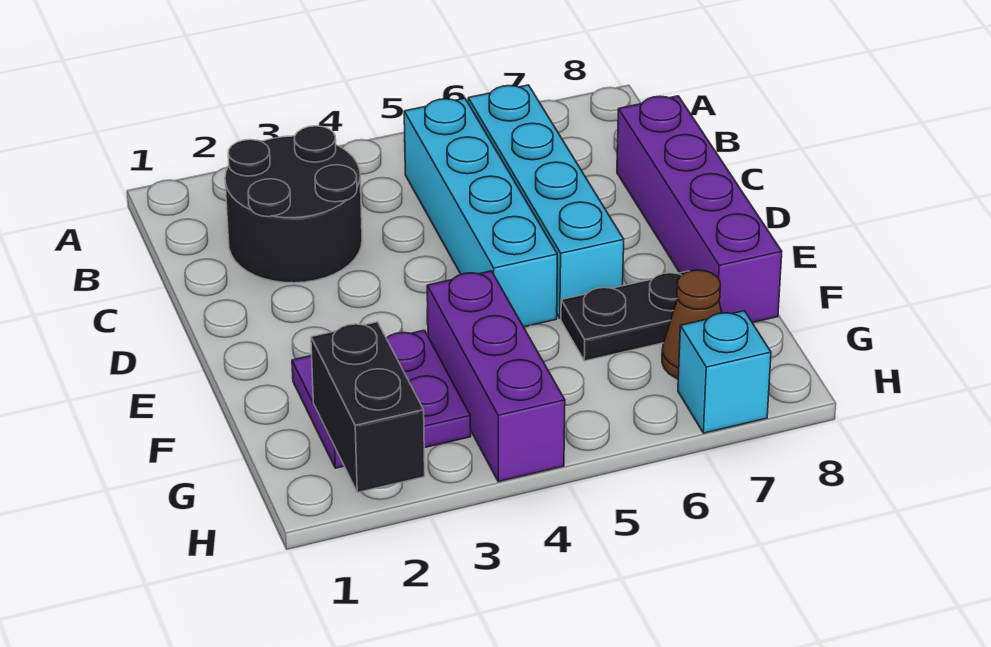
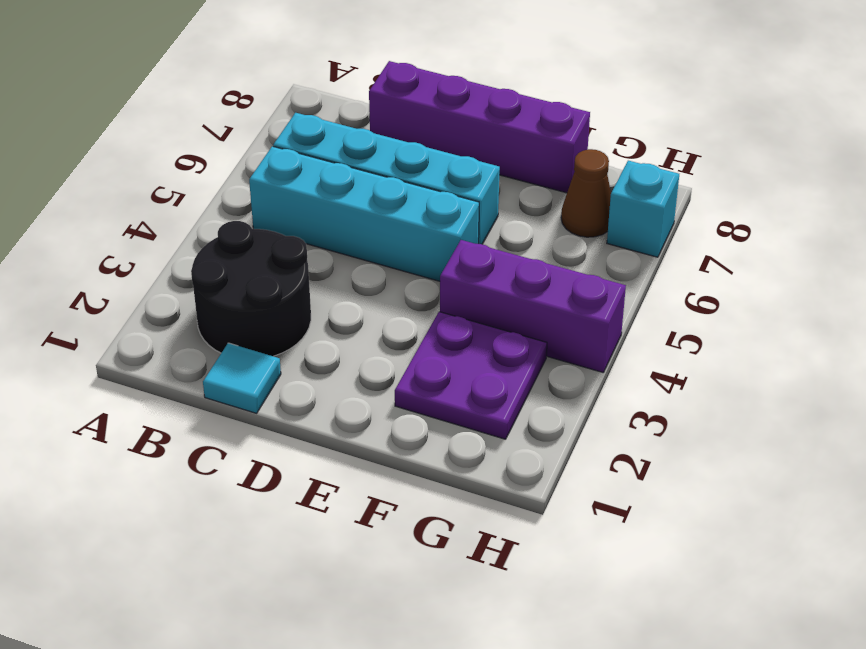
none -> cyan 1x1 tile [203,343,281,413]
black 1x2 plate [561,271,689,361] -> none
black 1x2 brick [311,322,425,493] -> none

